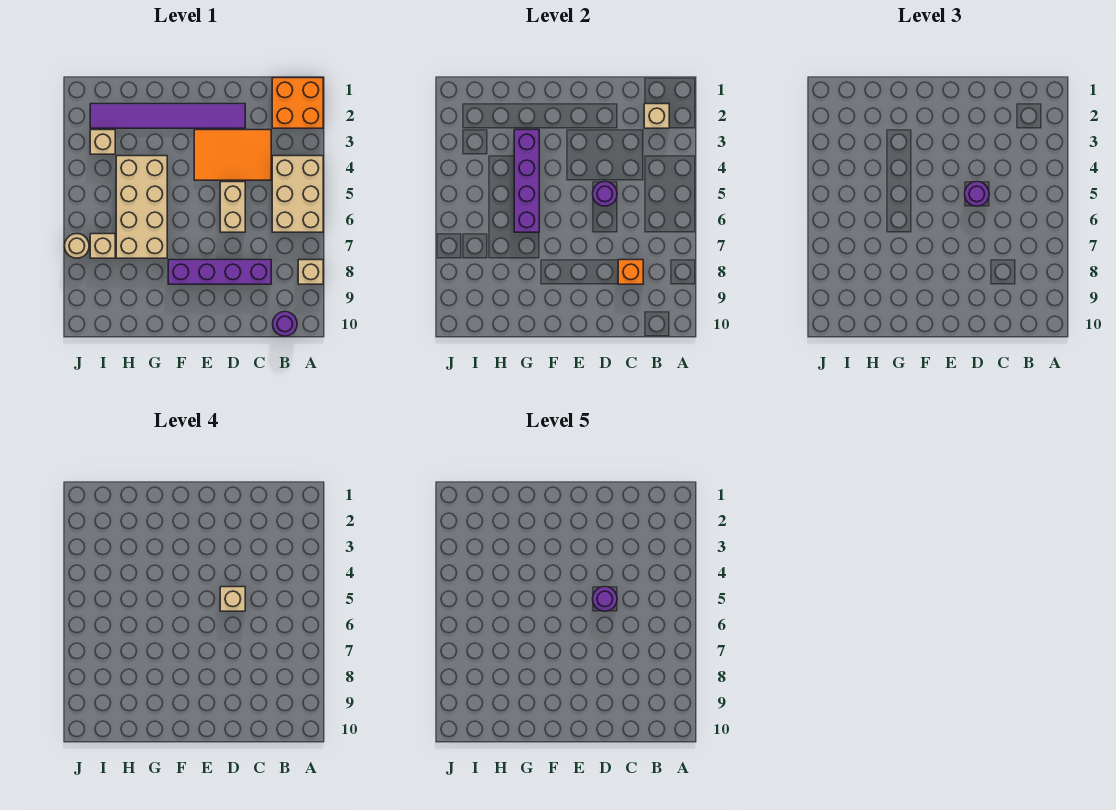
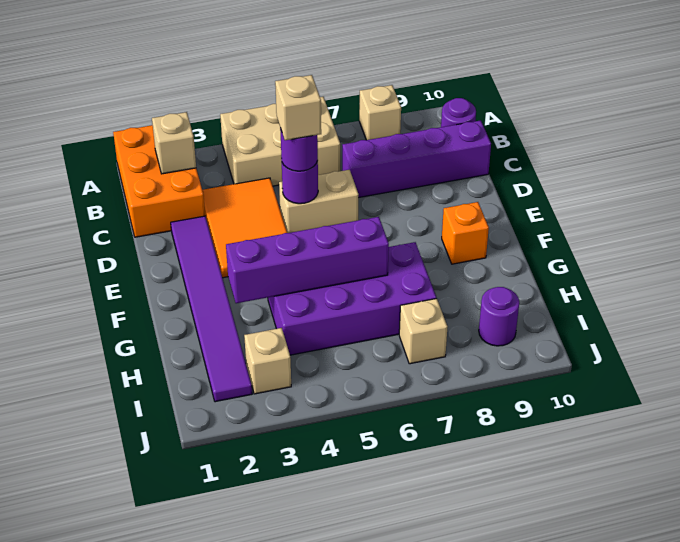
orange 2x2 brick [272,78,323,128] -> orange 2x3 brick [113,125,205,237]
purple 1x4 brick [168,260,271,284] -> purple 1x4 brick turned to [342,120,491,198]
orange 1x1 brick [618,260,643,284] -> orange 1x1 brick moved to [442,202,489,264]
purple 1x1 round brick [593,587,617,611] -> purple 1x1 round brick moved to [479,287,519,346]
tan 2x4 brick [116,156,167,258] -> purple 2x4 brick [268,242,436,355]
tan 1x1 round brick [65,234,89,258] -> none

